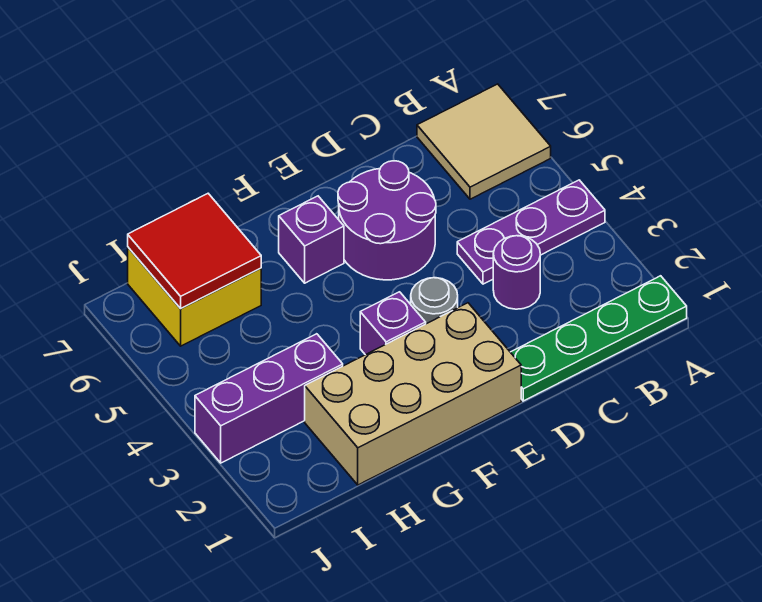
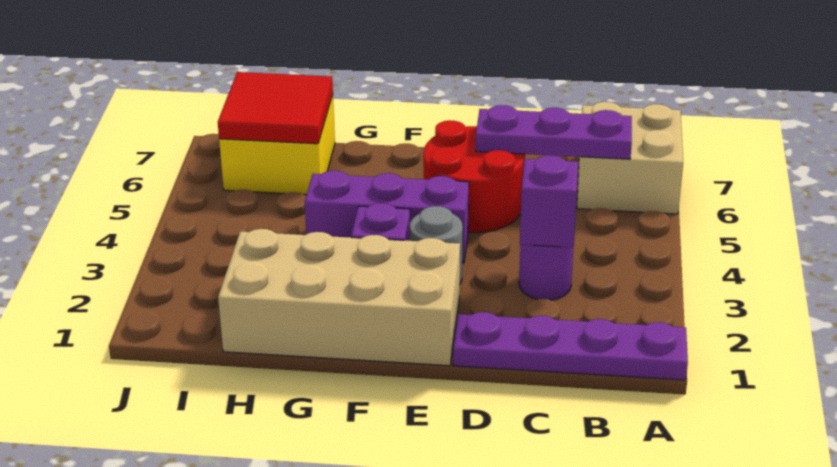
green 1x4 plate [511,276,687,401] -> purple 1x4 plate [453,312,688,380]
purple 1x3 plate [457,180,605,284] -> purple 1x3 plate moved to [476,105,632,159]
tan 2x2 tile [417,84,551,199] -> tan 2x2 brick [577,102,683,214]
purple 2x2 round brick [338,161,436,280] -> red 2x2 round brick [423,120,525,233]
purple 1x1 brick [279,196,344,283] -> purple 1x1 brick moved to [520,155,578,248]
purple 1x3 brick [195,334,343,463] -> purple 1x3 brick moved to [305,171,469,263]

